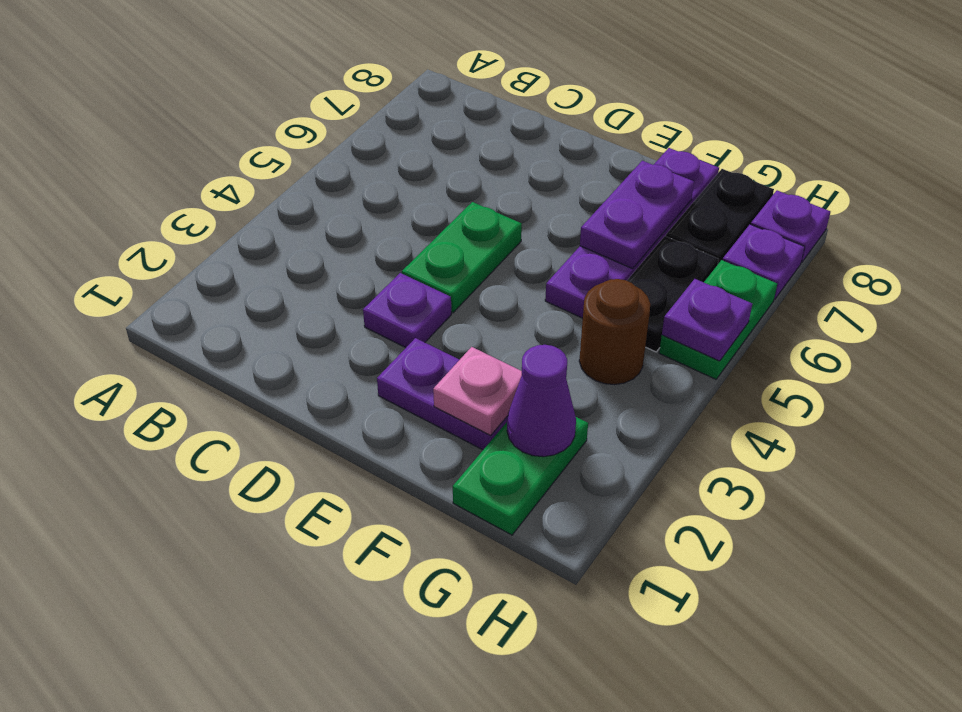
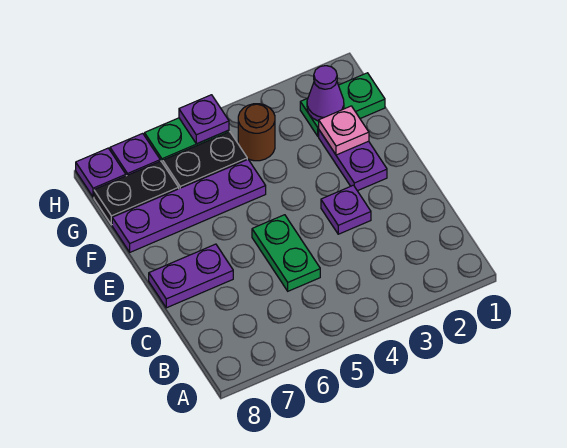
green 1x2 plate [402,202,522,313] -> green 1x2 plate turned to [252,215,320,291]
purple 1x2 plate [580,161,694,269] -> purple 1x2 plate moved to [149,244,233,308]

